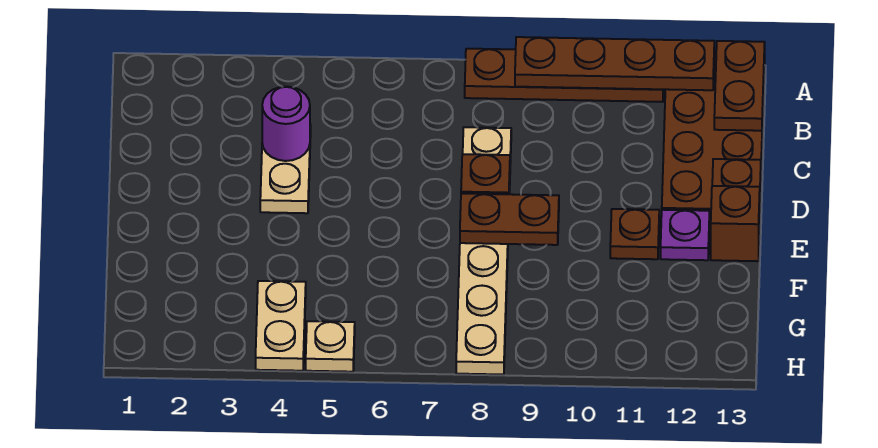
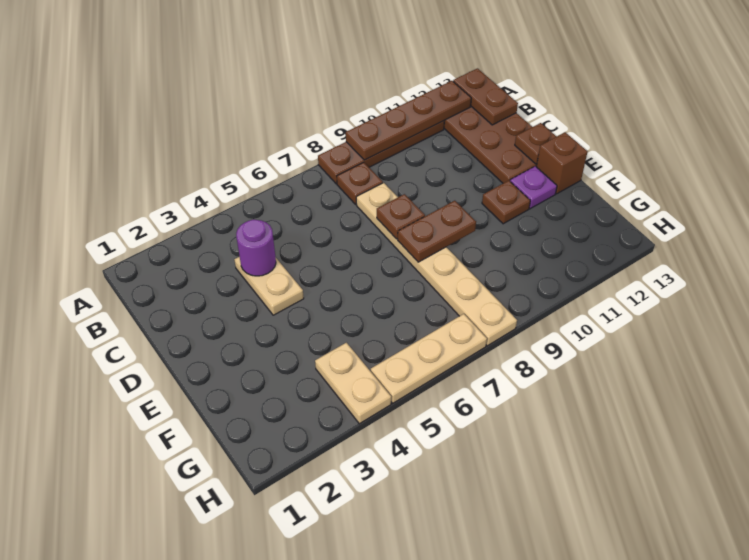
none -> brown 1x1 plate [337,162,383,204]
tan 1x1 plate [306,321,355,372] -> tan 1x3 plate [371,314,487,403]

